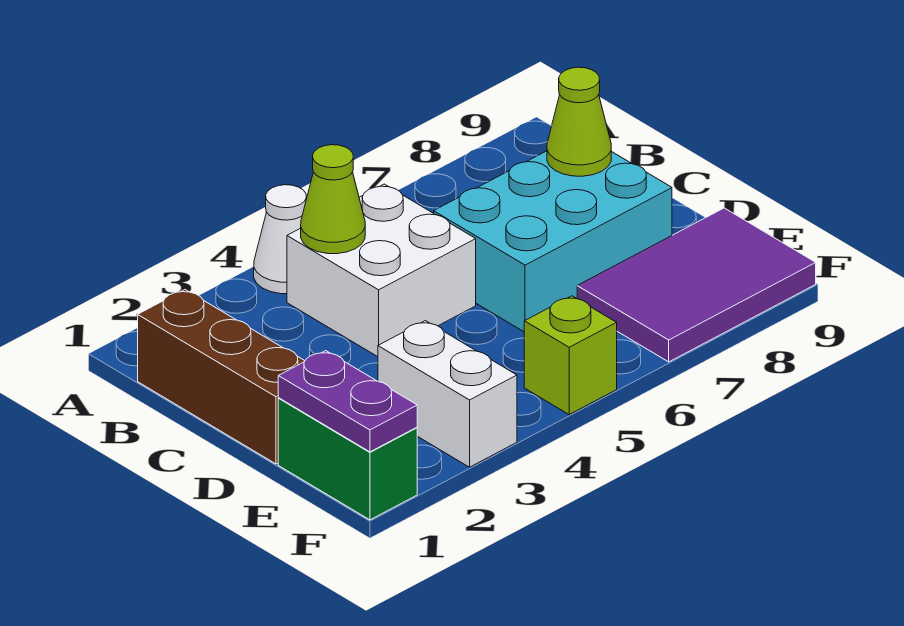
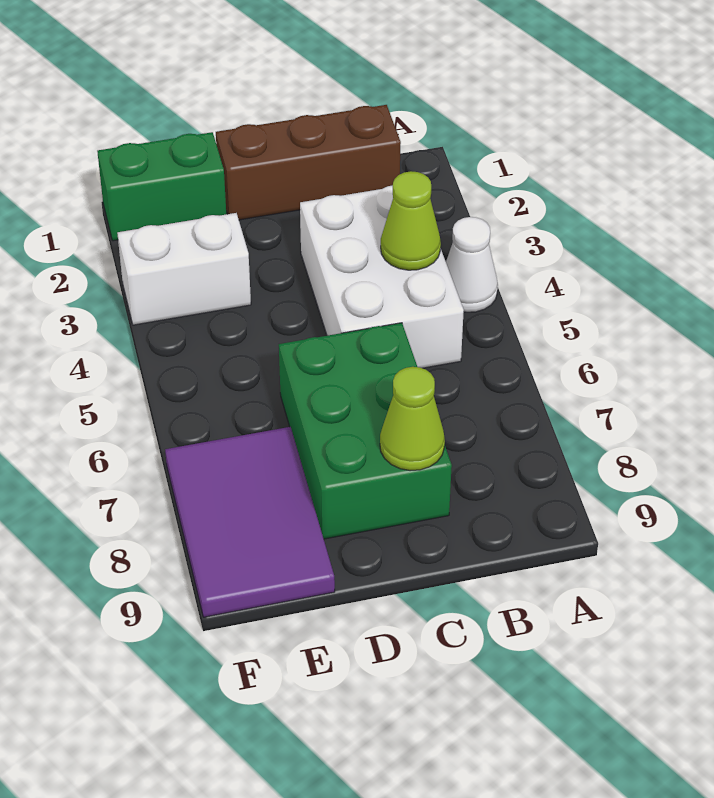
white 2x2 brick [287,184,476,357] -> white 2x3 brick [300,185,464,368]
cyan 2x3 brick [434,151,672,332] -> green 2x3 brick [279,323,452,539]
purple 1x2 plate [278,351,417,452] -> none
lime 1x1 brick [524,296,617,414] -> none

